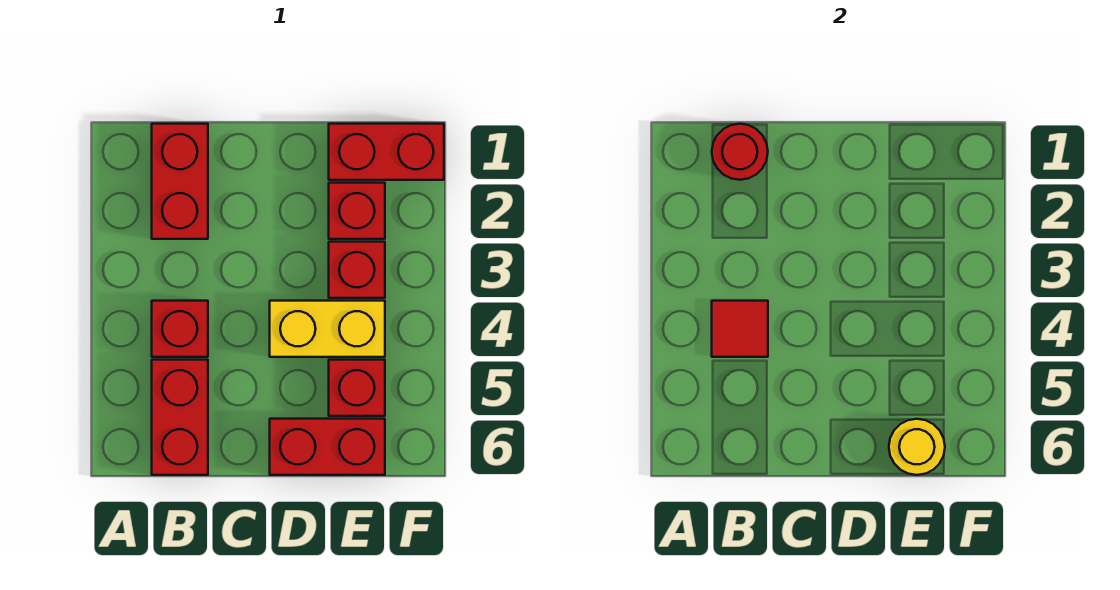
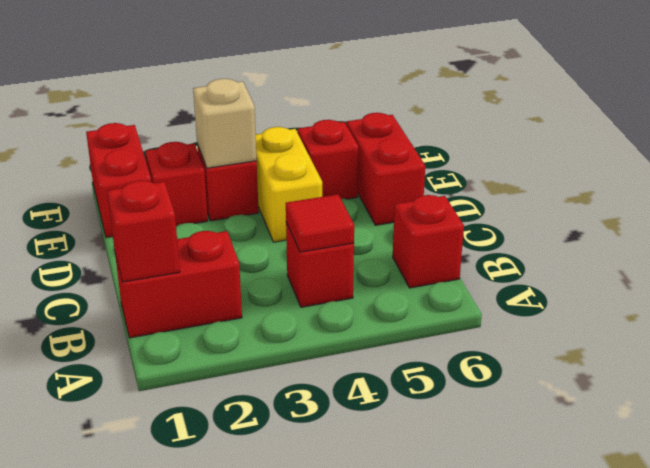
red 1x1 round brick [712,124,768,180] -> red 1x1 brick [107,181,180,282]
red 1x2 brick [152,360,208,475] -> red 1x1 brick [393,195,464,288]
none -> tan 1x1 brick [193,79,257,168]
yellow 1x1 round brick [889,419,945,475] -> none

